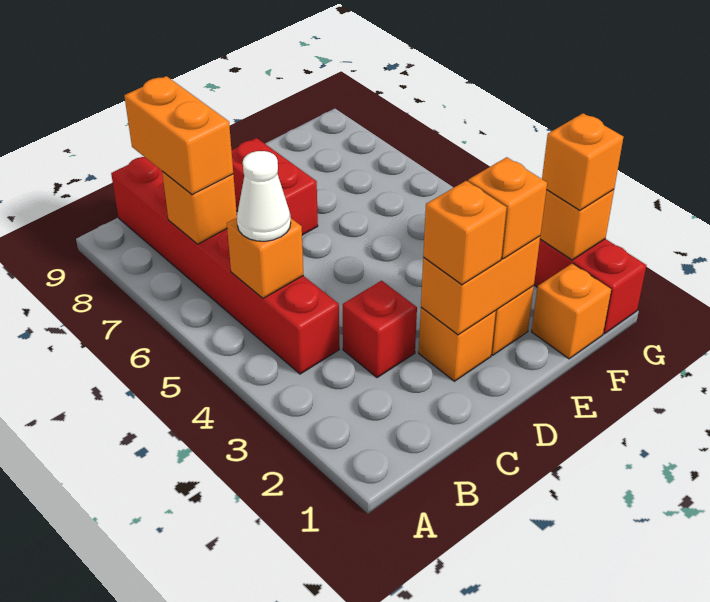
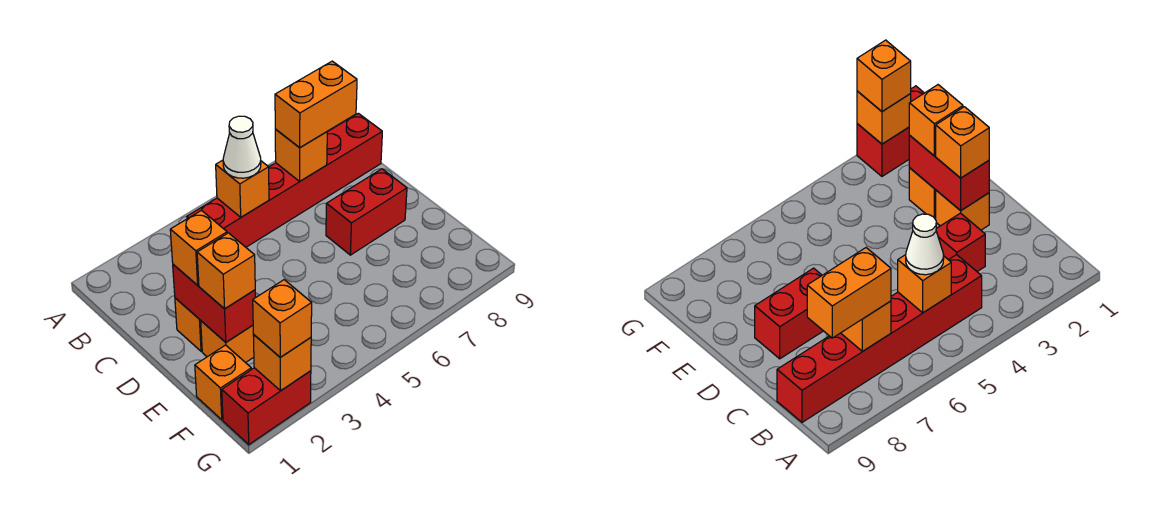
orange 1x2 brick [421,236,540,335] -> red 1x2 brick [173,265,256,342]

